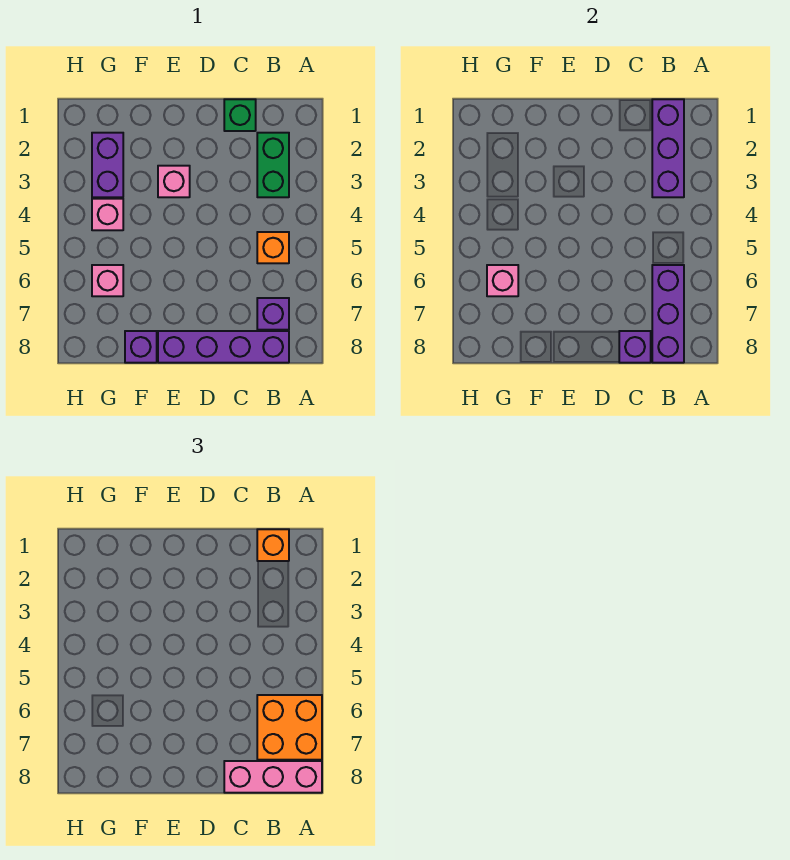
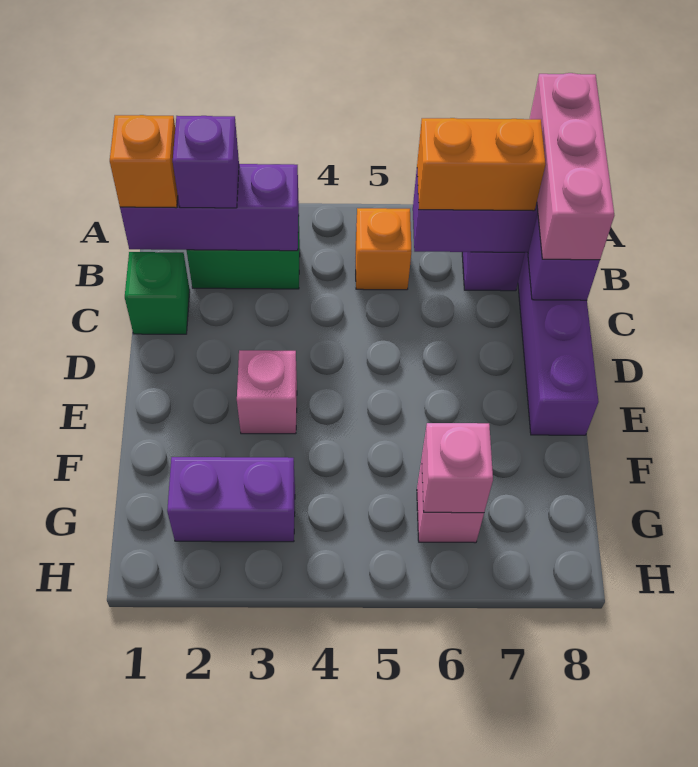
orange 2x2 brick [257,695,322,760] -> orange 1x2 brick [417,118,545,211]
purple 1x1 brick [125,331,157,363] -> purple 1x1 brick moved to [173,116,239,208]
pink 1x1 brick [92,199,123,230] -> none

